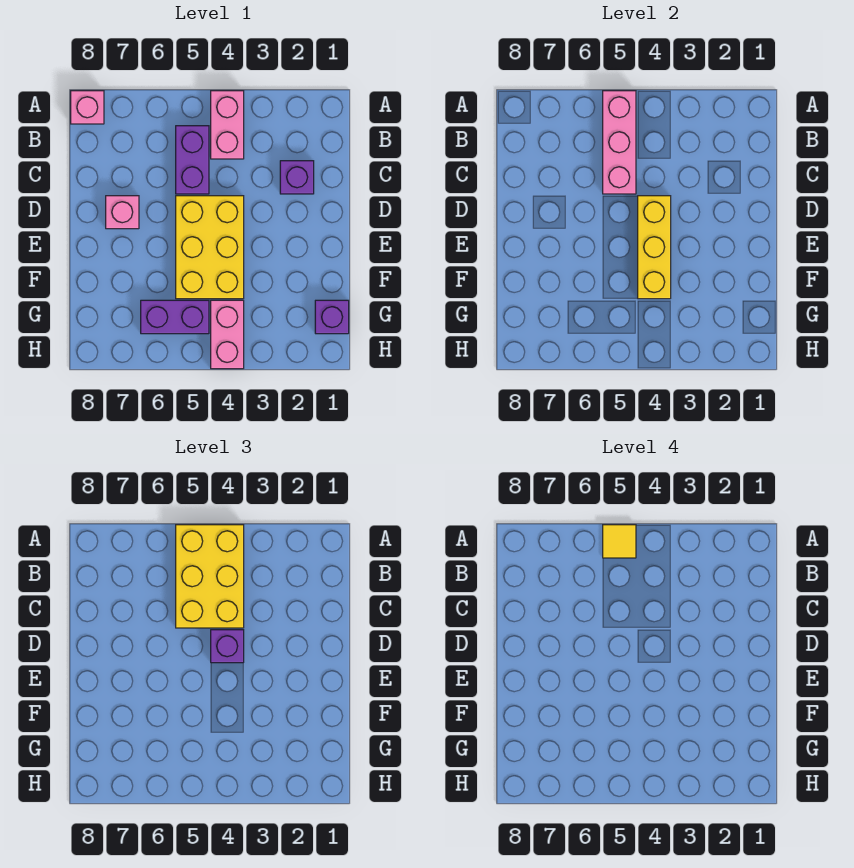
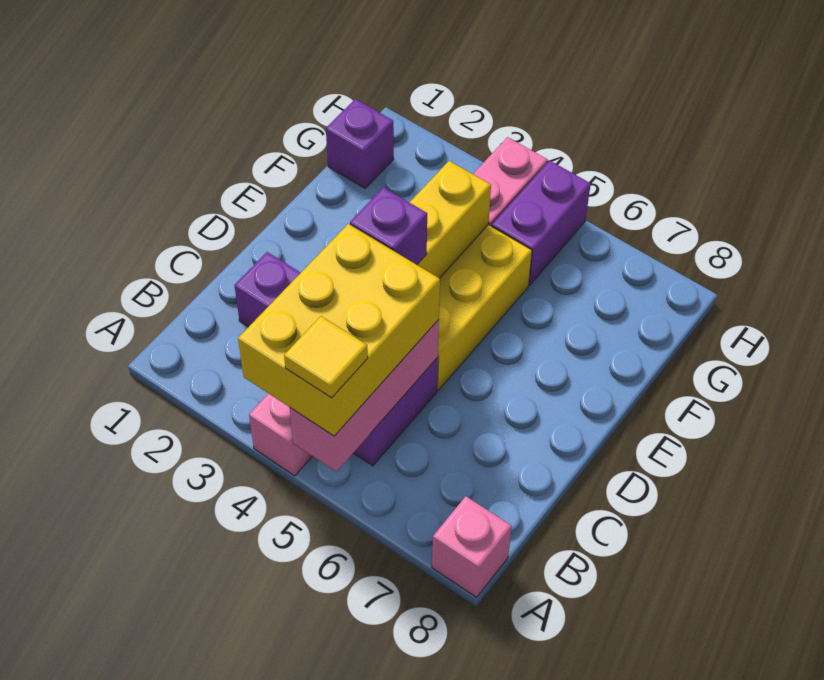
pink 1x1 brick [106,196,139,229] -> none
purple 1x2 brick [141,300,209,334] -> purple 1x2 brick turned to [492,161,591,285]

